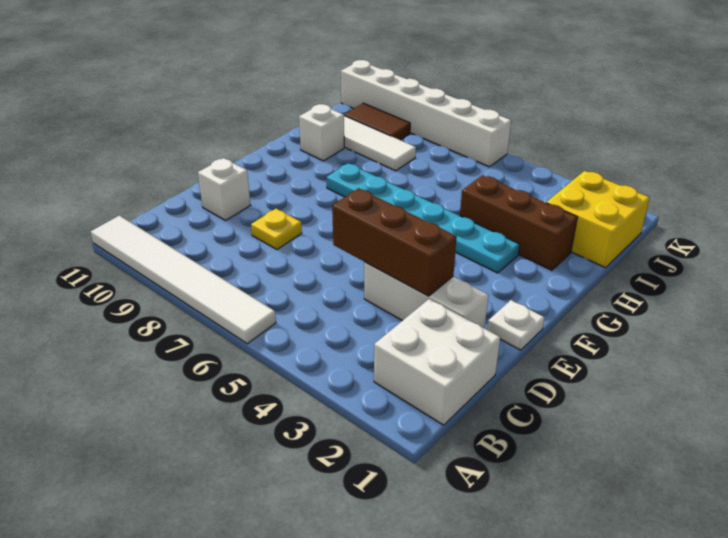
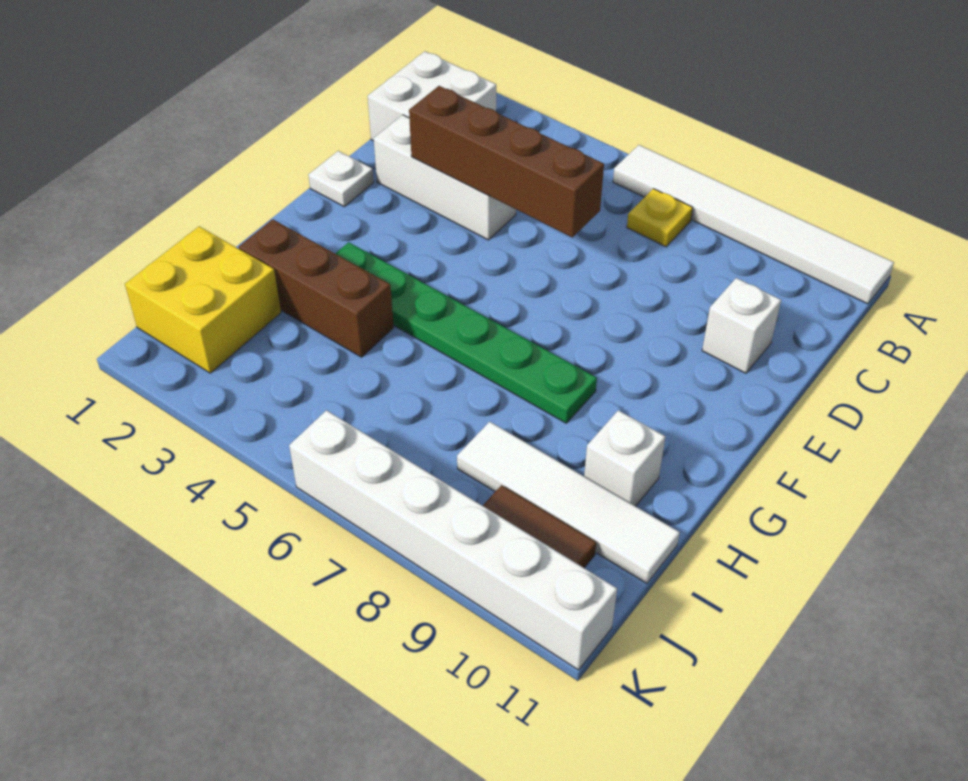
brown 1x3 brick [332,188,457,296] -> brown 1x4 brick [409,86,604,237]
yellow 1x1 plate [251,209,302,250] -> yellow 1x1 plate moved to [627,189,693,247]
cyan 1x6 plate [326,163,520,273] -> green 1x6 plate [335,242,597,423]

